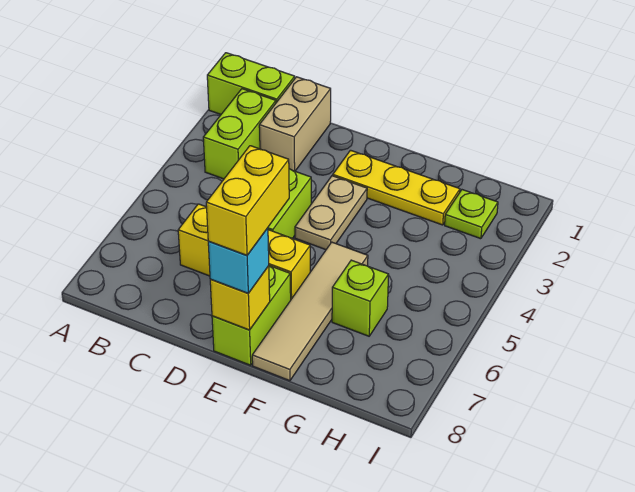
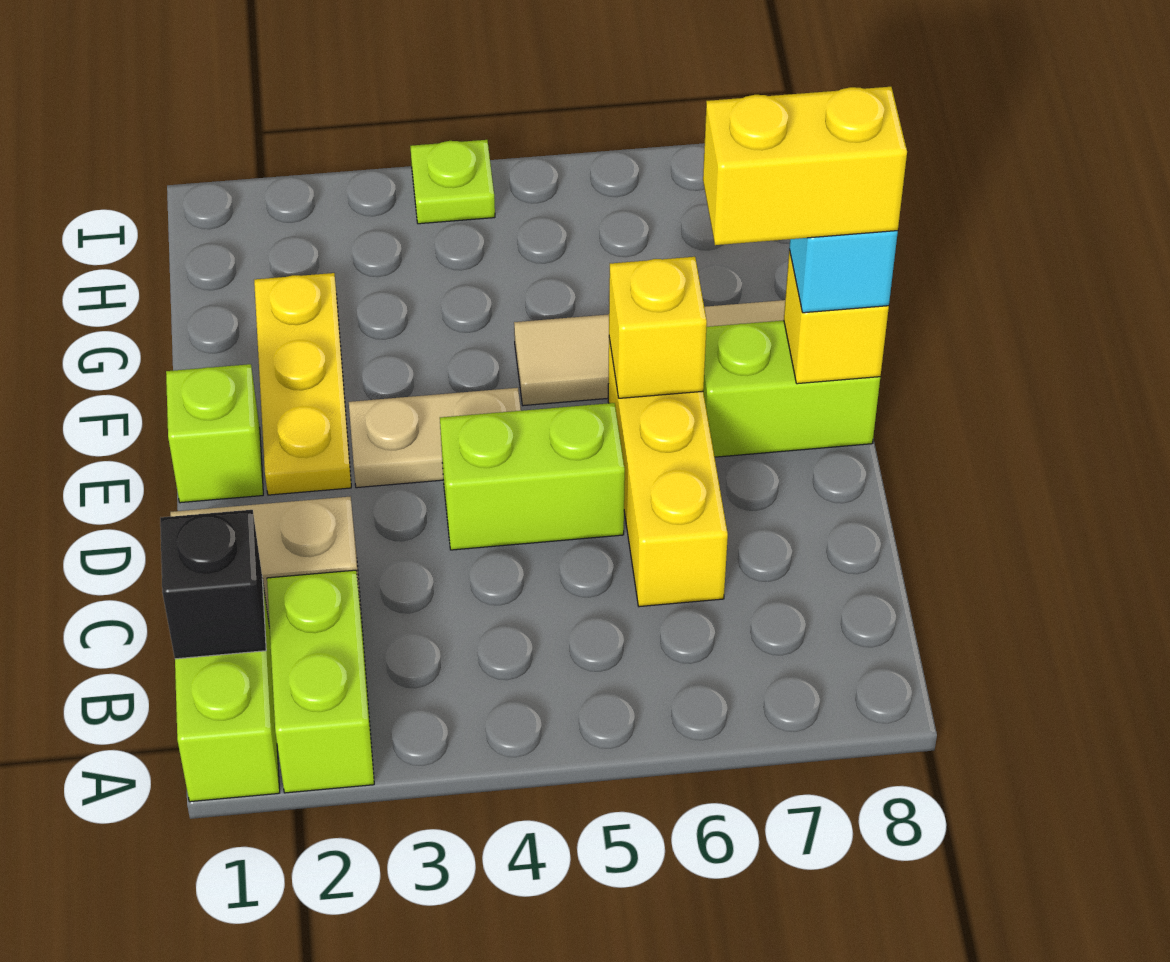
none -> black 1x1 brick [160,510,266,659]
lime 1x2 brick [203,89,276,179] -> lime 1x2 brick turned to [267,570,374,793]
none -> yellow 1x1 brick [609,257,707,398]
lime 1x1 brick [332,260,389,336] -> lime 1x1 brick moved to [166,364,263,503]
lime 1x1 plate [445,190,498,239] -> lime 1x1 plate moved to [410,140,495,224]

